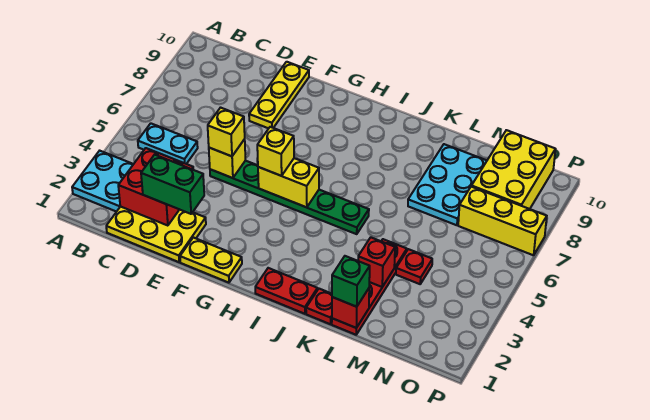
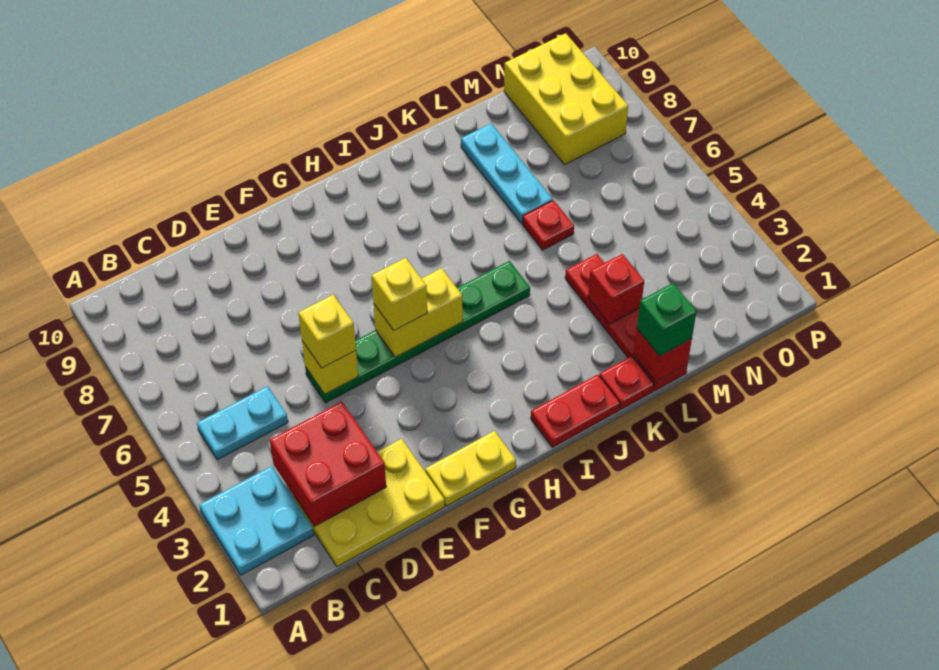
green 1x2 brick [141,155,204,214] -> none
yellow 1x3 plate [249,62,309,128] -> none
cyan 2x3 plate [408,144,487,225] -> cyan 1x3 plate [461,123,553,223]
red 1x1 plate [396,249,432,284] -> red 1x1 plate moved to [522,200,574,250]
yellow 1x3 brick [458,186,547,255] -> none

